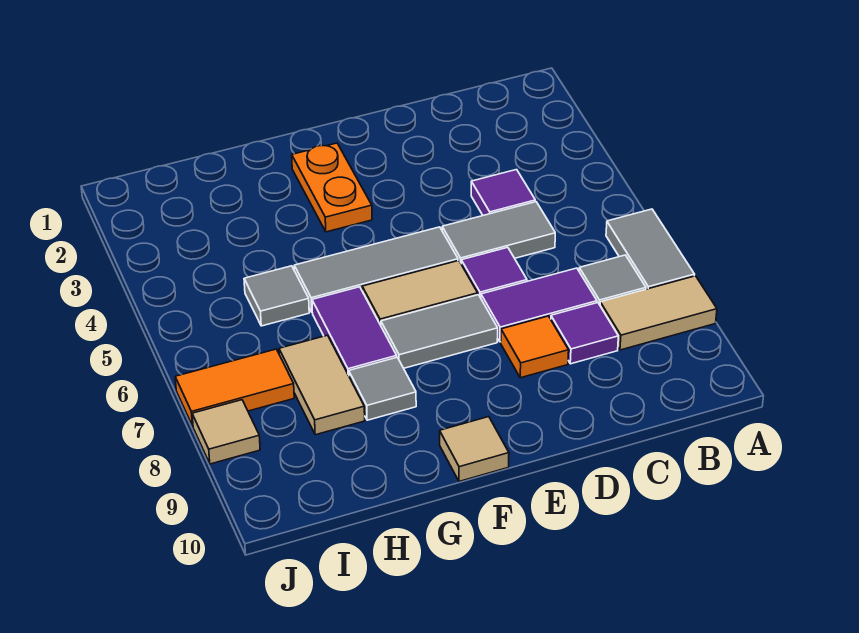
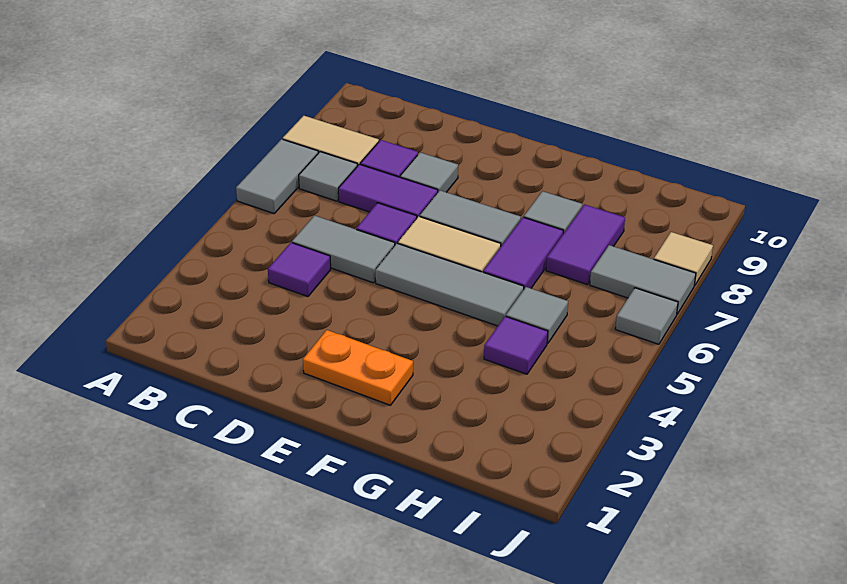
orange 1x1 tile [501,316,569,378] -> grey 1x1 tile [400,152,458,192]
orange 1x2 plate [292,143,372,232] -> orange 1x2 plate turned to [303,330,413,405]
tan 1x1 tile [440,417,509,481] -> none
none -> purple 1x1 tile [484,316,548,374]
tan 1x2 tile [279,335,365,435] -> purple 1x2 tile [546,205,625,285]
orange 1x2 tile [175,349,294,426] -> grey 1x2 tile [590,245,696,314]
none -> grey 1x1 tile [615,288,678,344]

